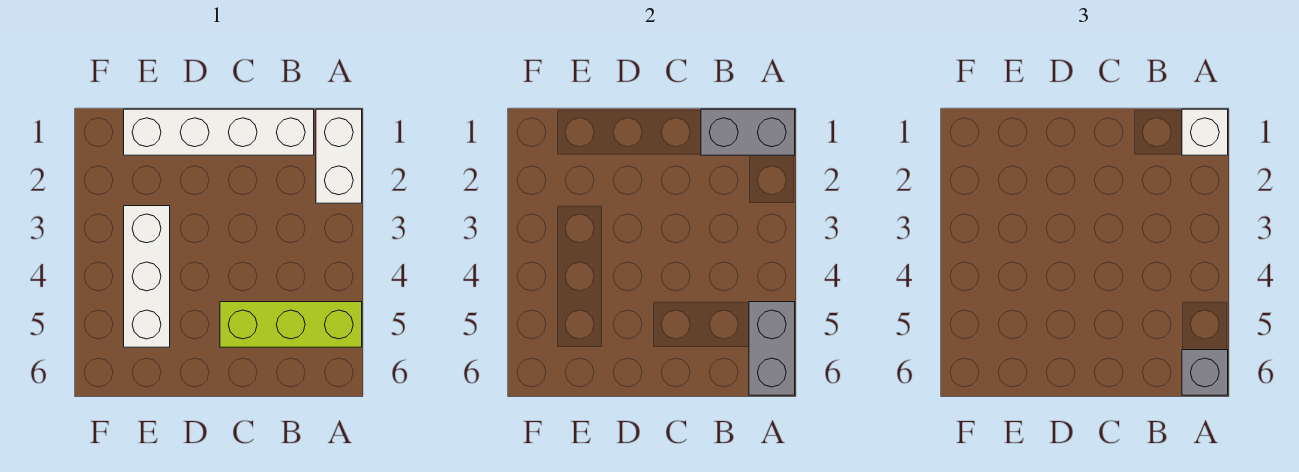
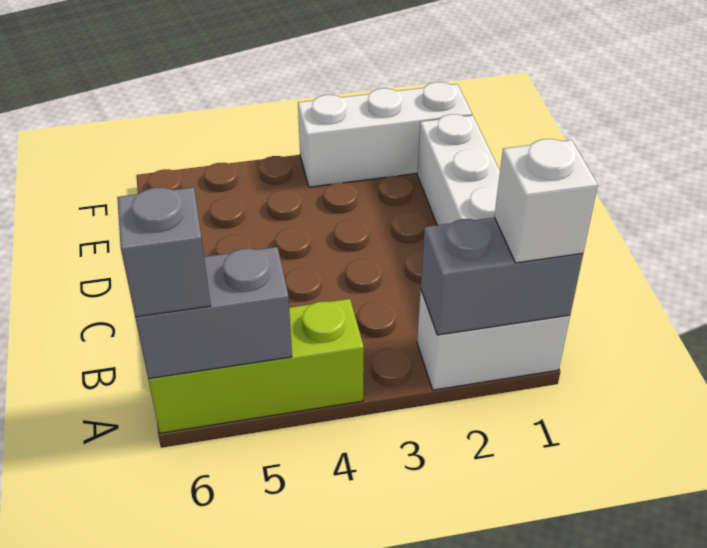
grey 1x2 brick [701,109,795,155] -> grey 1x2 brick turned to [421,218,583,335]
lime 1x3 brick [220,302,362,347] -> lime 1x3 brick turned to [148,299,364,433]
white 1x3 brick [124,206,170,347] -> white 1x3 brick moved to [298,82,472,187]

